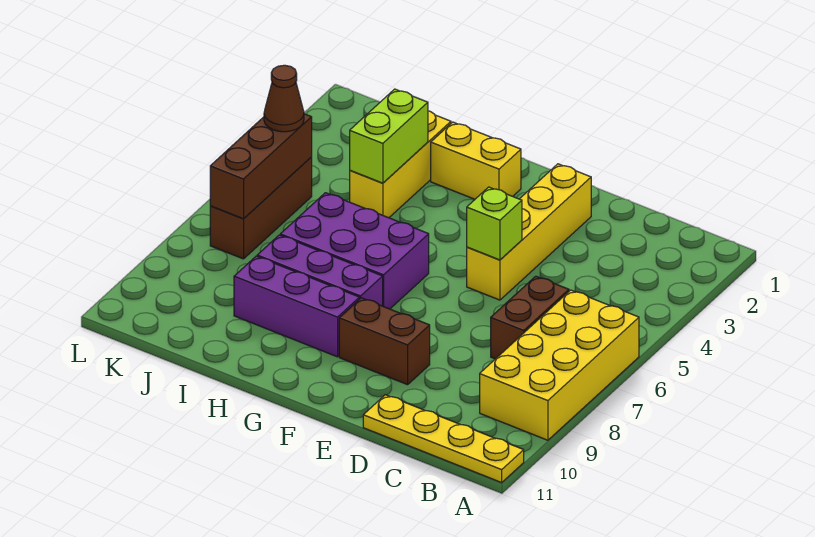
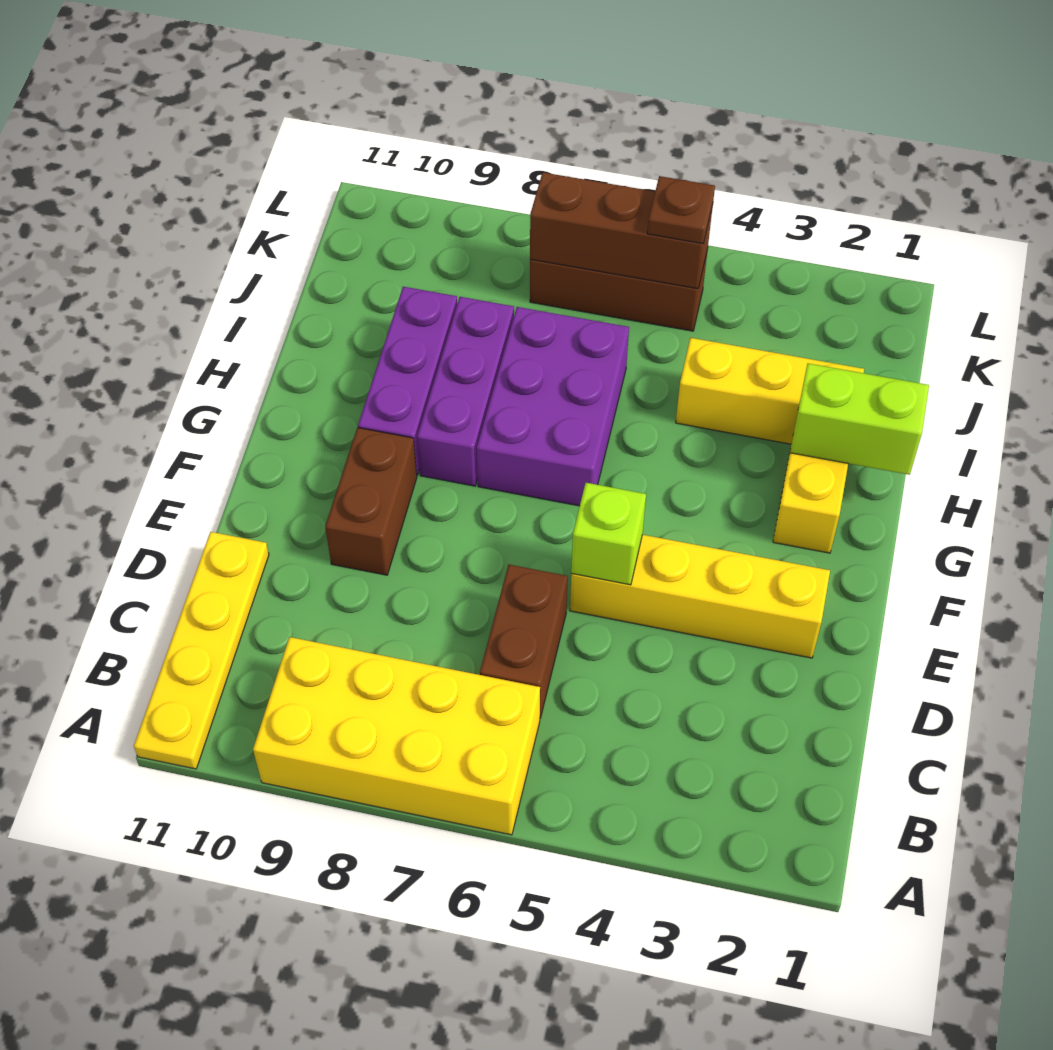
brown 1x2 brick [491,276,569,359] -> brown 1x2 brick turned to [480,565,568,718]
lime 1x2 brick [350,89,428,183] -> lime 1x2 brick moved to [790,363,929,475]
brown 1x1 cone [264,65,304,132] -> brown 1x1 plate [647,176,715,244]

